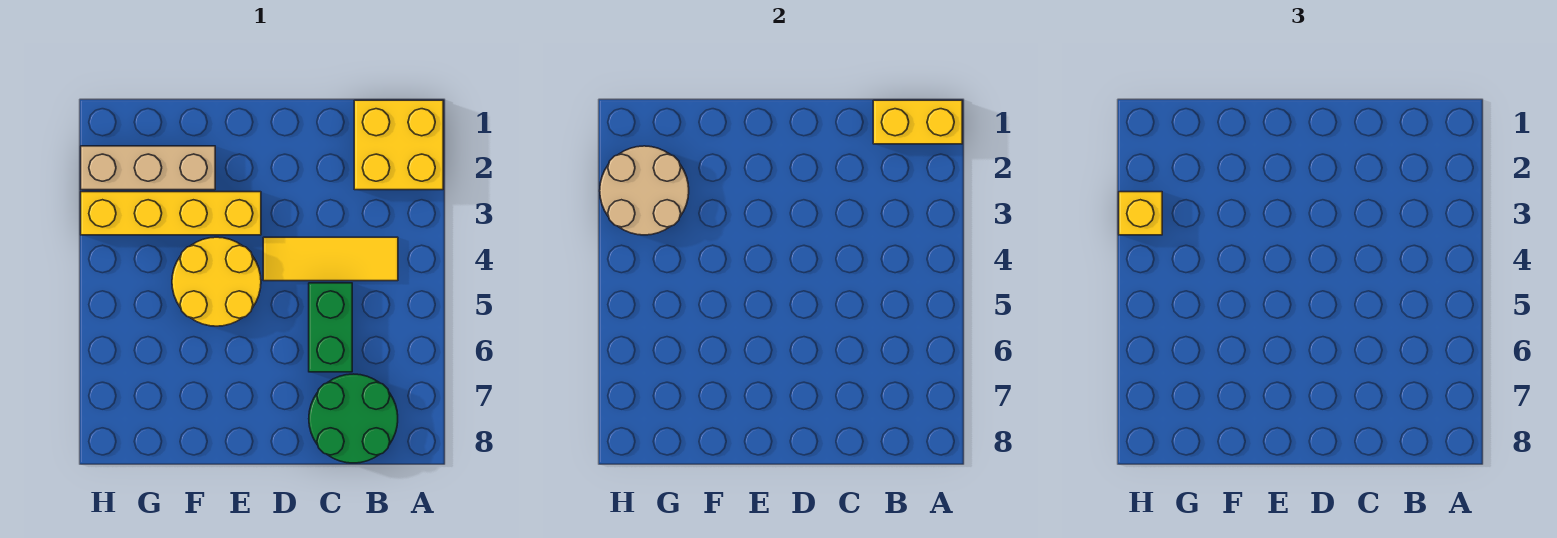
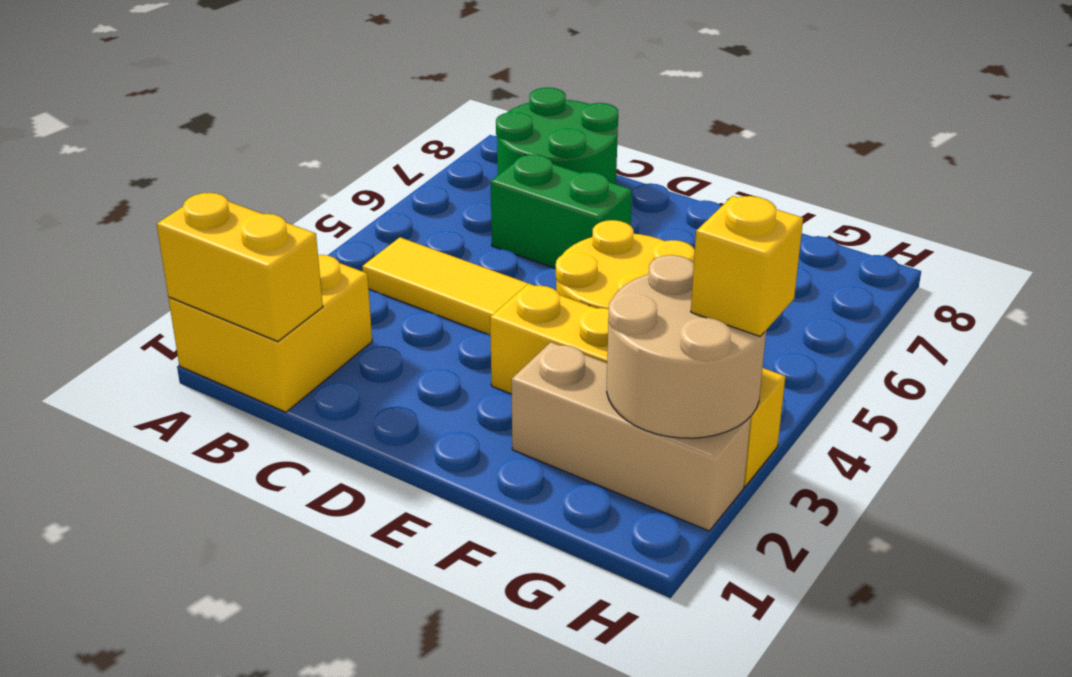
green 1x2 brick [309,283,352,372] -> green 1x2 brick turned to [491,154,632,269]

